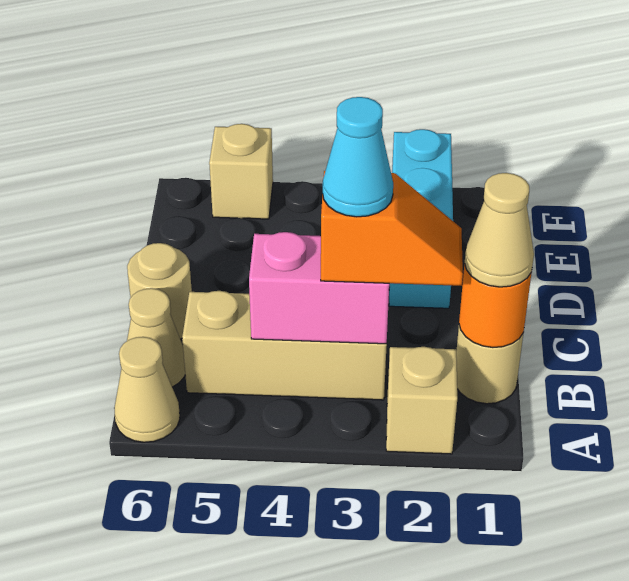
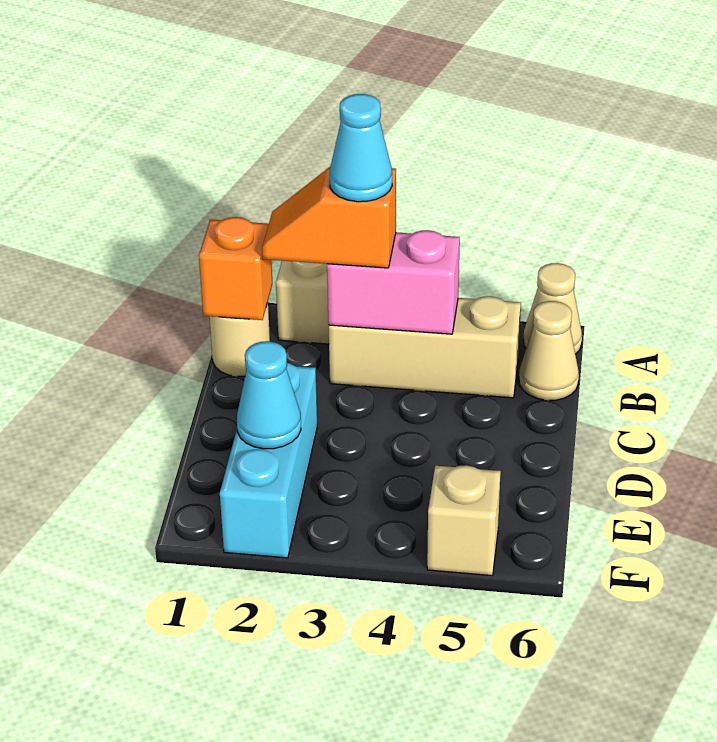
orange 1x1 round brick [459,264,532,347] -> orange 1x1 brick [199,217,272,320]
tan 1x1 cone [465,173,534,287] -> none
tan 1x1 round brick [127,243,192,339] -> none
none -> cyan 1x1 cone [237,341,301,449]

